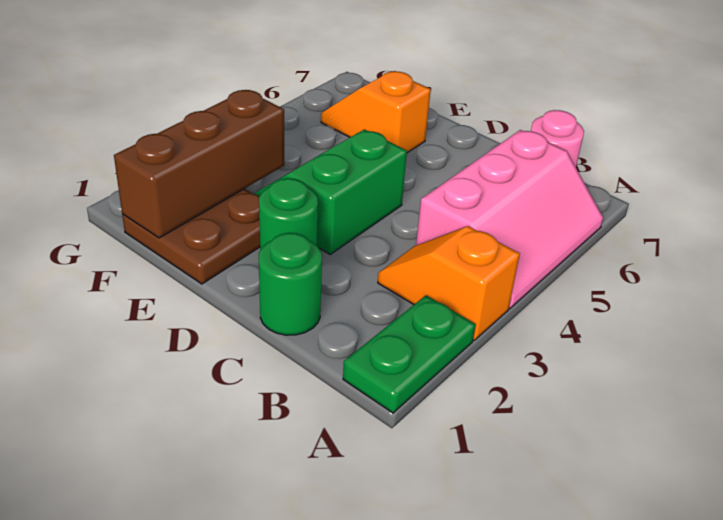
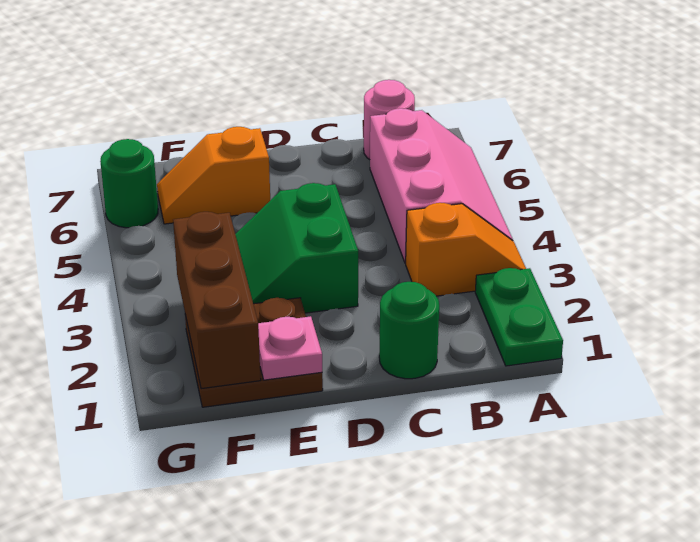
orange 1x2 slope [378,226,520,340] -> orange 1x2 slope turned to [406,203,526,296]
green 1x1 round brick [259,178,318,250] -> green 1x1 round brick moved to [100,139,158,228]
none -> pink 1x1 plate [258,316,322,380]

